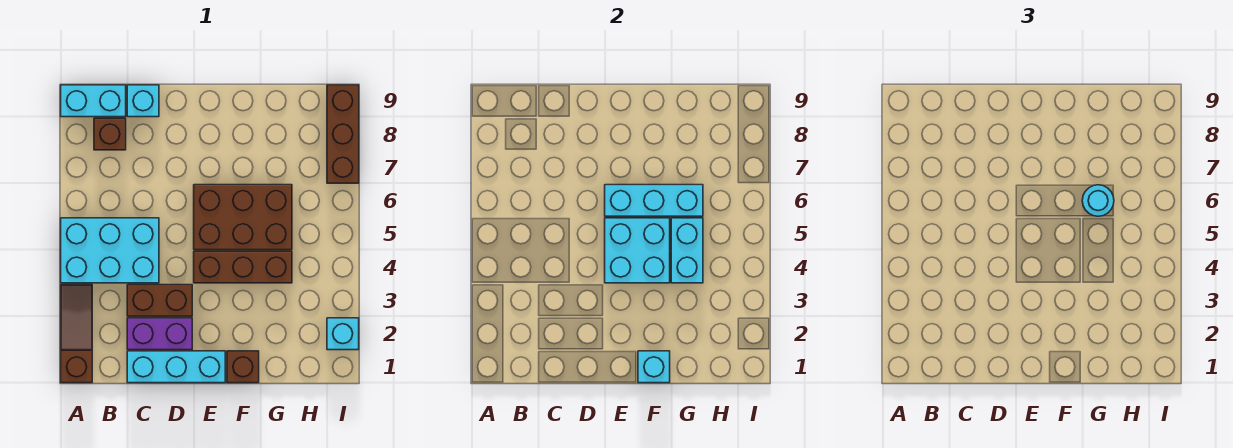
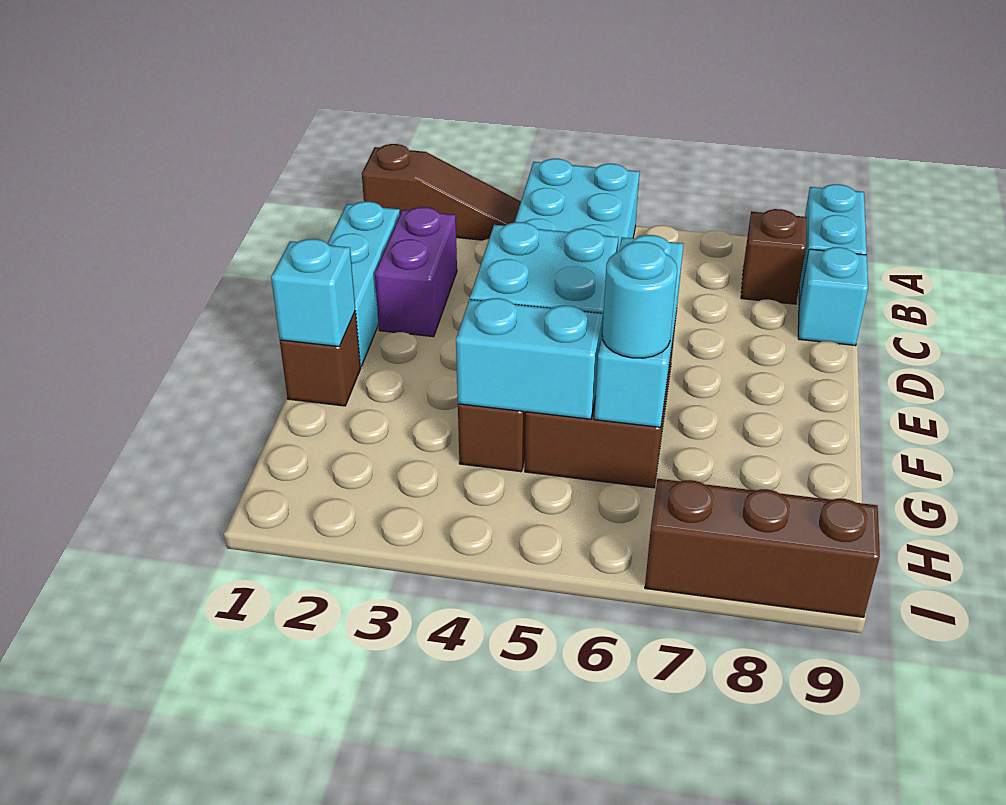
brown 1x2 brick [127,285,192,316] -> none
cyan 1x1 brick [327,318,359,350] -> none

